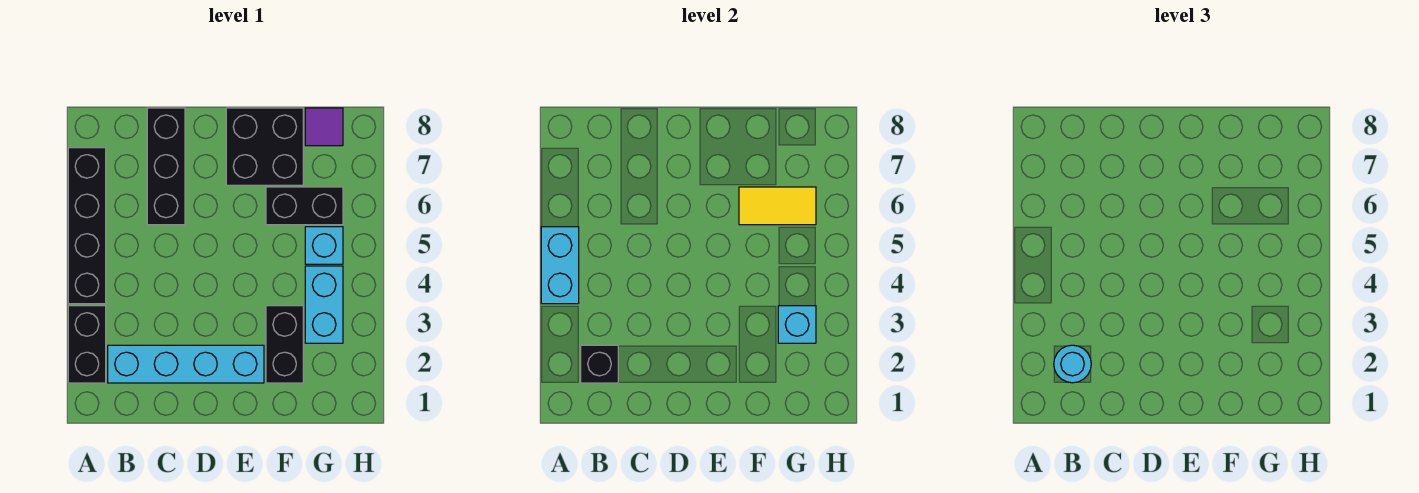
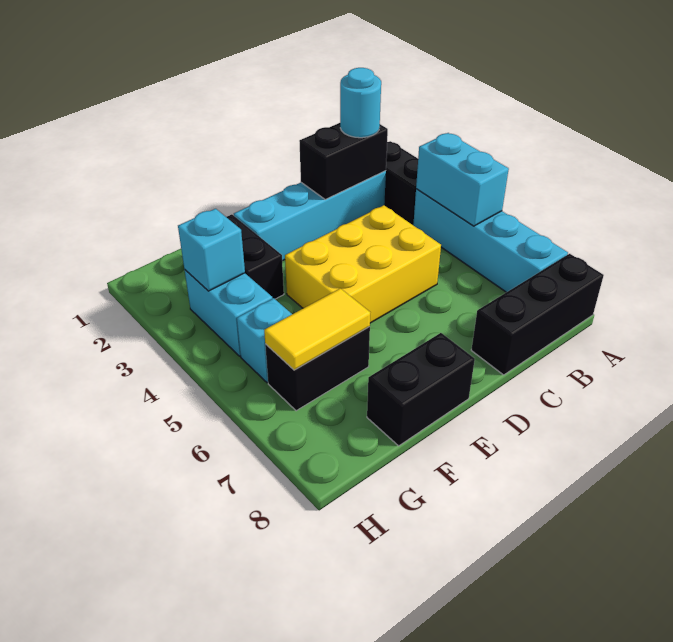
black 1x4 brick [68,148,106,304] -> cyan 1x4 brick [413,189,568,292]
black 1x1 brick [581,345,618,383] -> black 1x2 brick [299,123,388,200]
none -> yellow 2x3 brick [285,205,441,323]
black 1x3 brick [147,108,185,225] -> black 1x3 brick turned to [471,254,604,375]
black 2x2 brick [226,108,303,185] -> black 1x2 brick [367,333,475,446]
purple 1x1 tile [305,108,343,146] -> none

